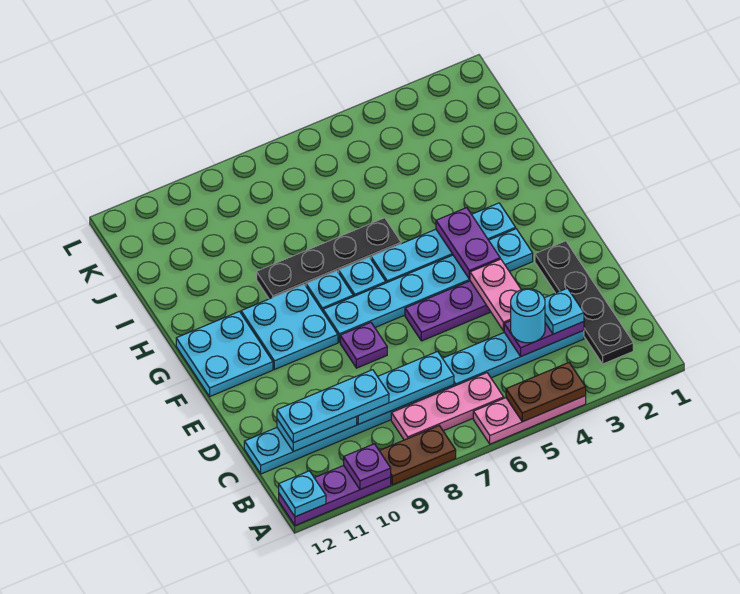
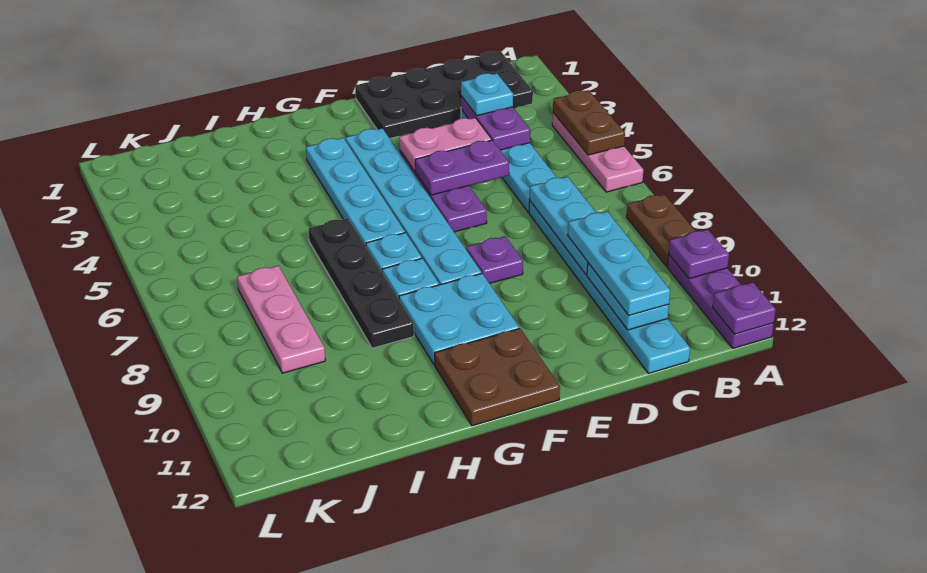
cyan 1x1 plate [279,471,326,517] -> purple 1x1 plate [712,282,776,334]
black 1x4 plate [535,241,633,364] -> black 2x4 plate [355,51,533,138]
pink 1x3 plate [391,373,504,440] -> pink 1x3 plate moved to [237,266,325,373]
cyan 1x1 round brick [511,289,545,343] -> none
purple 1x2 plate [436,208,500,279] -> purple 1x2 plate moved to [415,140,509,195]
cyan 2x2 plate [176,311,273,396] -> brown 2x2 plate [435,328,560,426]

